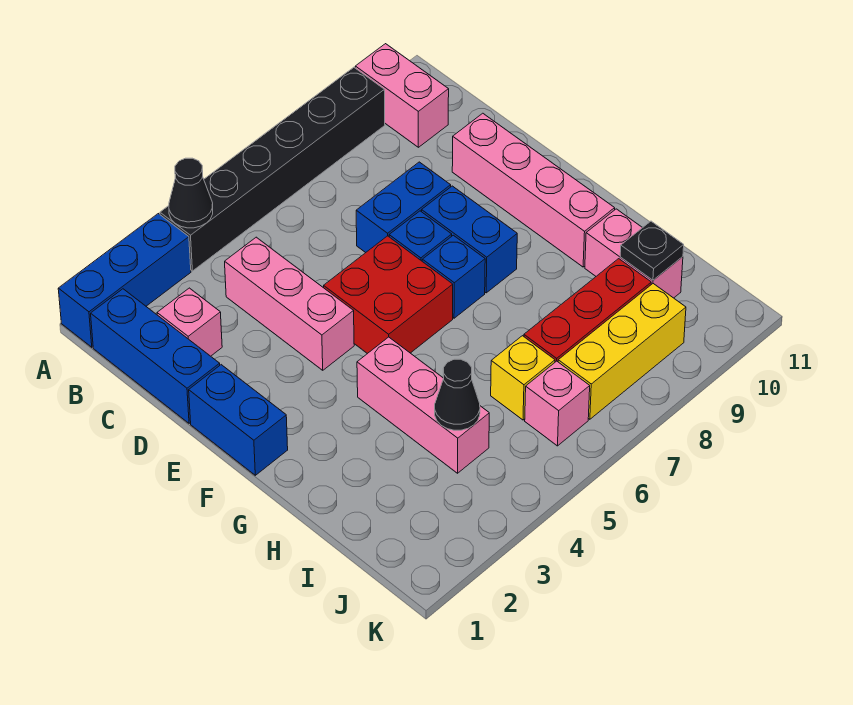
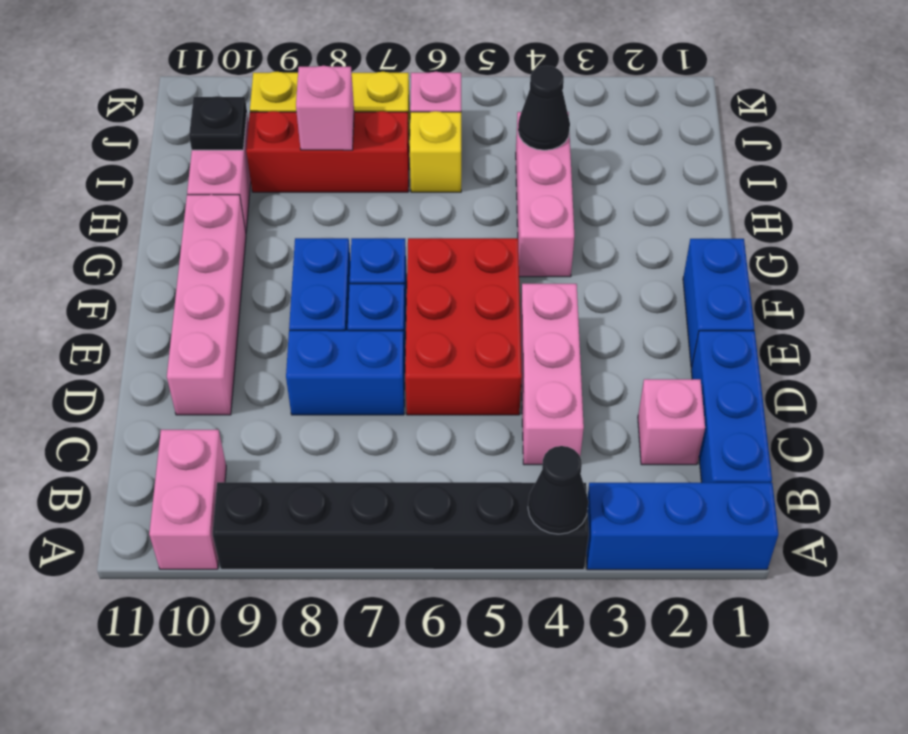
red 2x2 brick [324,236,453,354] -> red 2x3 brick [405,238,522,415]
none -> pink 1x1 brick [296,66,354,150]

